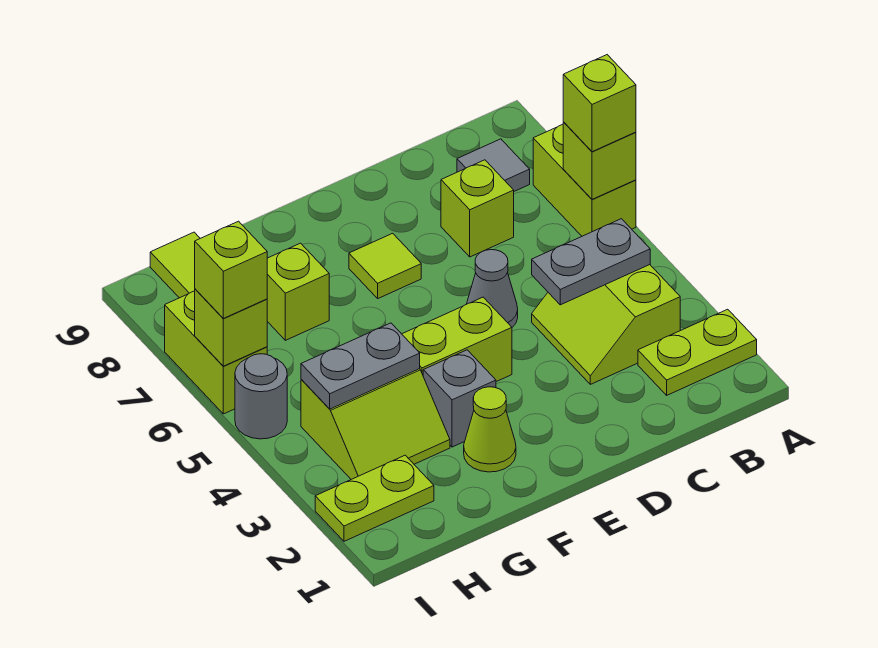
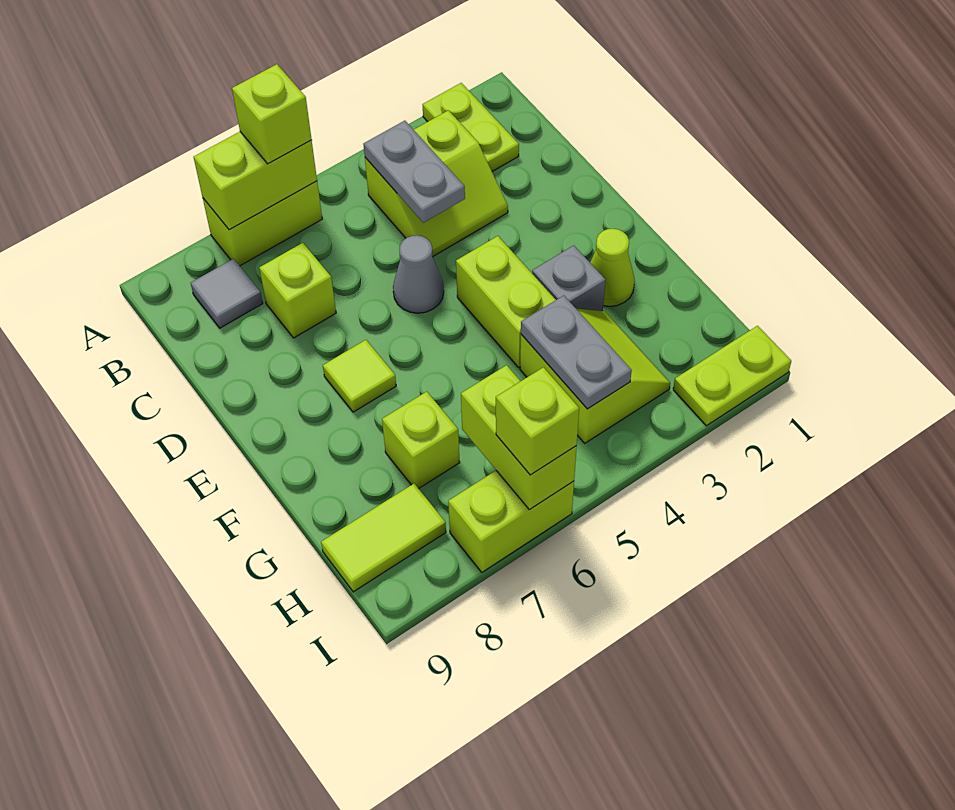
lime 1x1 brick [563,122,636,199] -> lime 1x2 brick [194,132,317,230]
lime 1x2 plate [315,455,434,541] -> lime 1x2 plate turned to [673,326,791,426]
grey 1x1 round brick [235,354,287,439] -> none
lime 1x1 brick [195,289,267,366] -> lime 1x2 brick [461,365,577,510]

